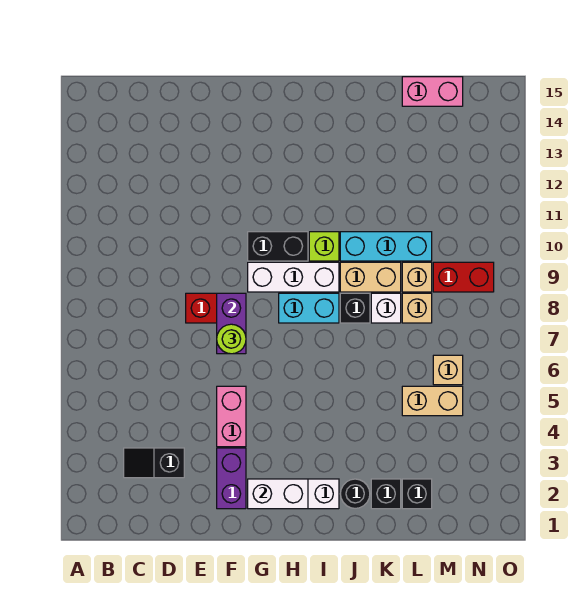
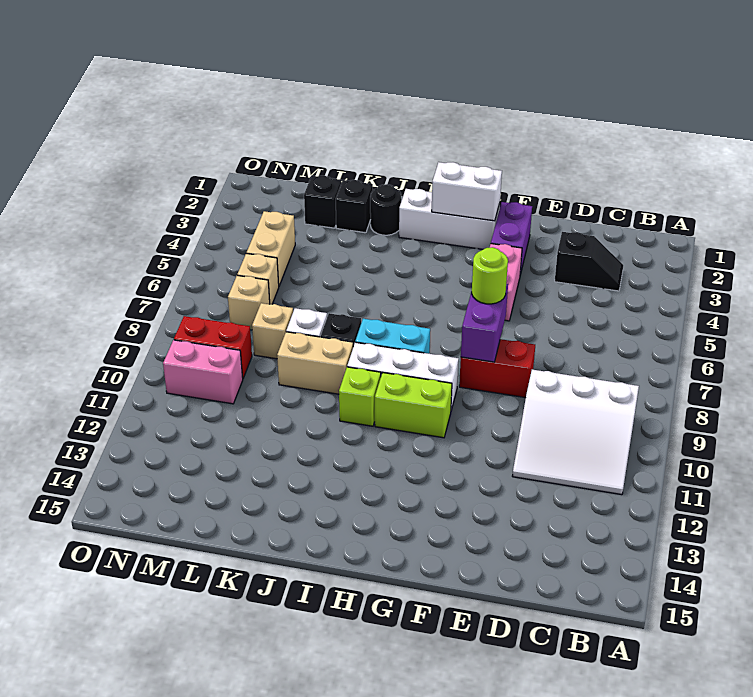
none -> white 3x3 slope [513,370,639,495]
black 1x2 brick [248,232,308,261] -> lime 1x2 brick [375,373,452,438]
cyan 1x3 brick [340,232,432,261] -> none
tan 1x2 brick [402,386,463,416] -> tan 1x2 brick turned to [246,211,295,286]
tan 1x1 brick [402,262,432,292] -> tan 1x1 brick moved to [228,275,270,330]
pink 1x2 brick [402,77,463,106] -> pink 1x2 brick moved to [163,340,243,404]

